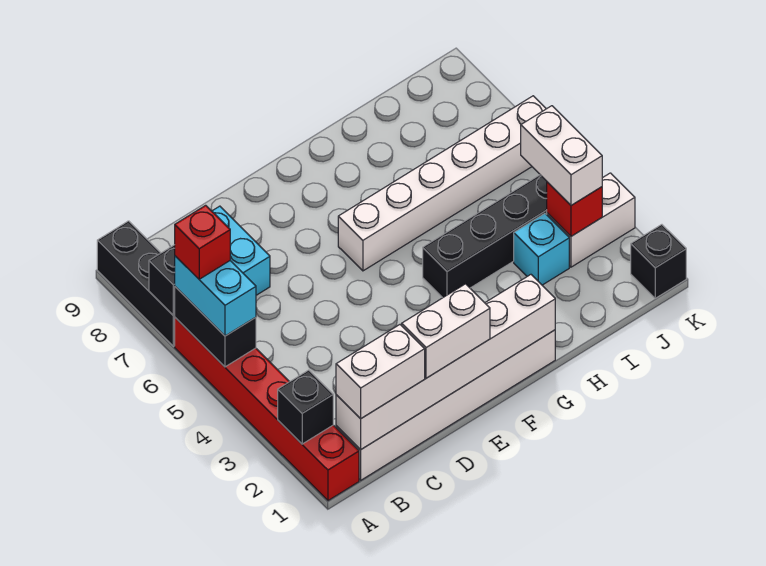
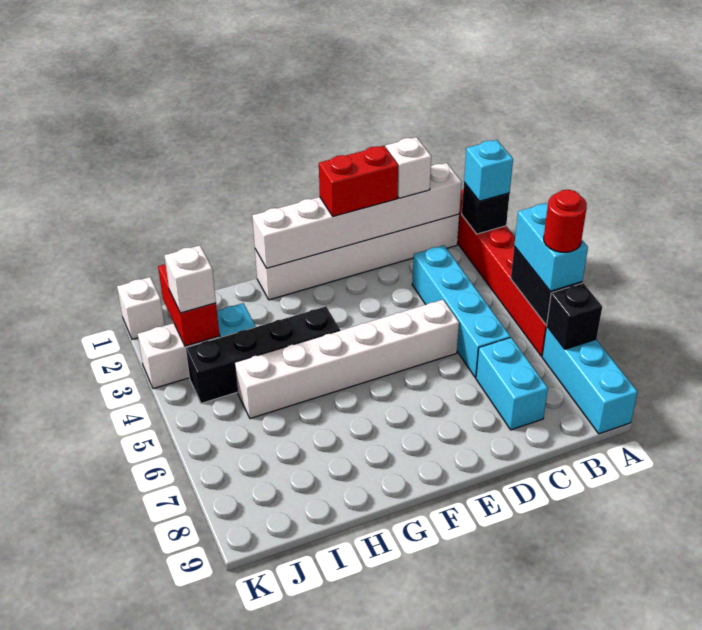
none -> cyan 1x1 brick [464,140,513,201]
red 1x1 brick [175,205,230,279] -> red 1x1 round brick [544,190,587,252]
black 1x3 brick [97,221,175,346] -> cyan 1x3 brick [542,327,638,434]
white 1x2 brick [336,325,425,419] -> white 1x1 brick [386,137,431,198]
none -> cyan 1x4 brick [412,245,510,378]
white 1x2 brick [402,284,490,378] -> red 1x2 brick [319,146,398,217]
white 1x6 brick [338,96,546,271] -> white 1x6 brick moved to [235,300,459,419]
red 1x1 brick [547,182,602,236] -> red 1x2 brick [158,264,220,346]
white 1x2 brick [521,106,602,205] -> white 1x1 brick [164,245,216,313]
black 1x1 brick [631,225,686,298] -> white 1x1 brick [117,277,165,339]

